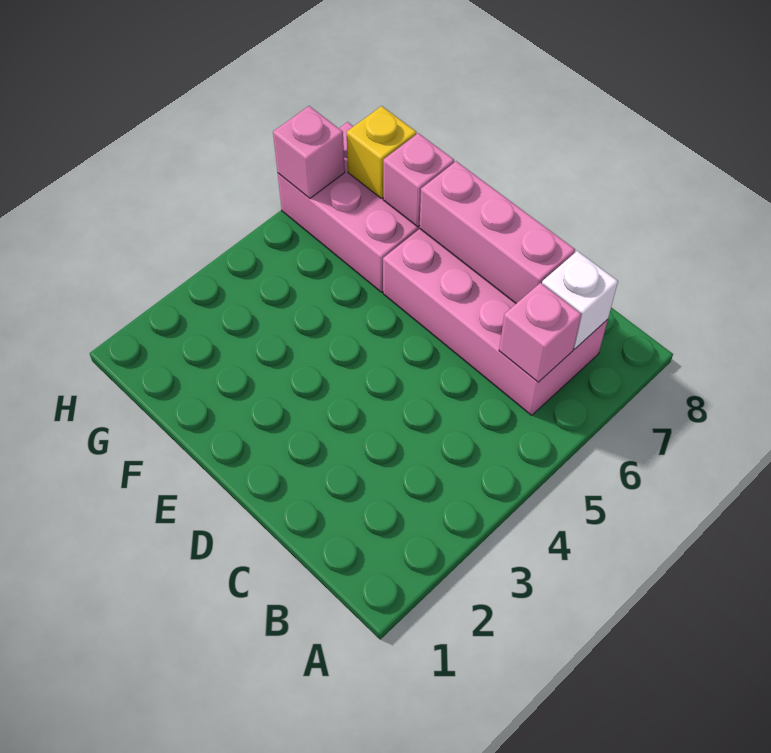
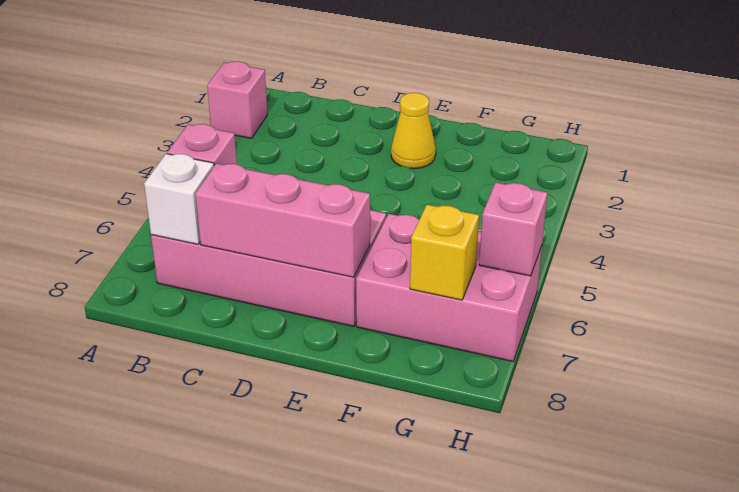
none -> yellow 1x1 cone [391,93,436,169]
pink 1x1 brick [383,133,454,227] -> pink 1x1 brick moved to [207,61,267,138]

